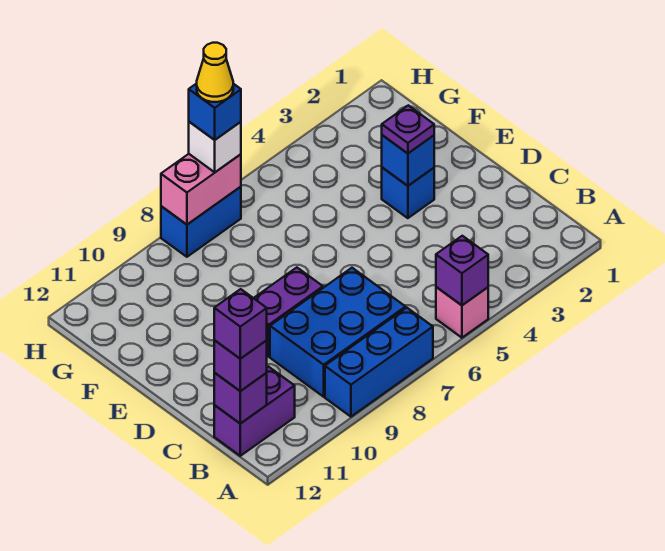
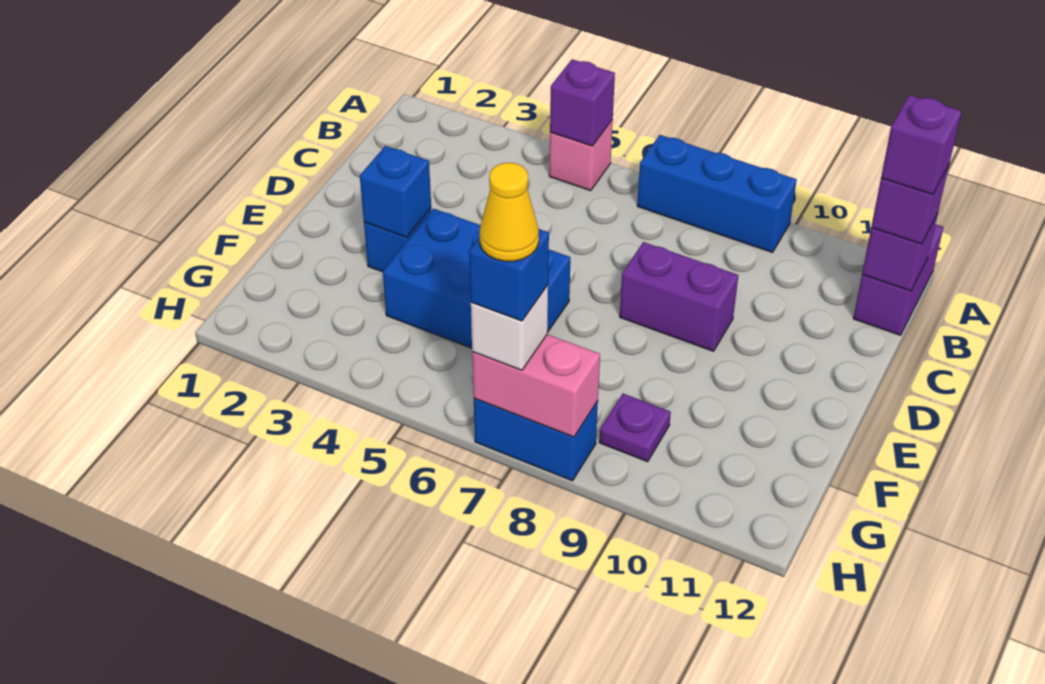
blue 2x3 brick [270,268,405,397] -> blue 2x3 brick moved to [383,209,571,348]
purple 1x2 brick [214,367,295,456] -> purple 1x2 brick turned to [853,224,943,335]
purple 1x1 plate [382,105,434,153] -> purple 1x1 plate moved to [599,394,671,462]

